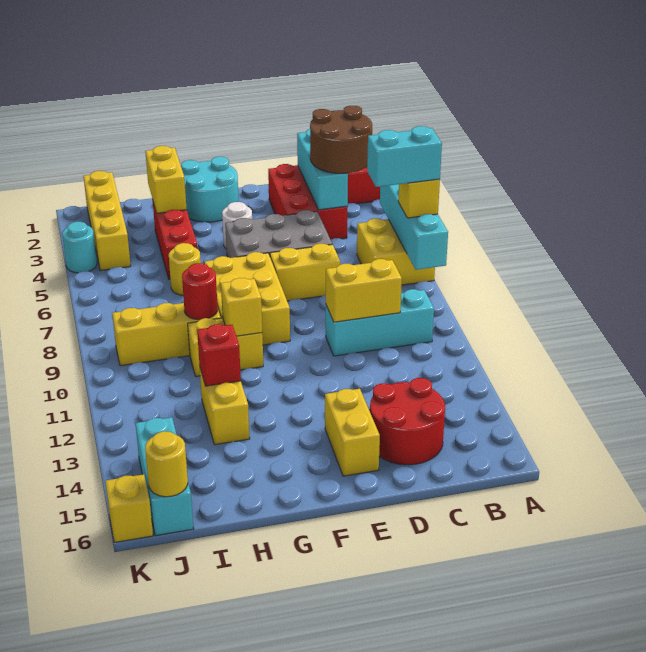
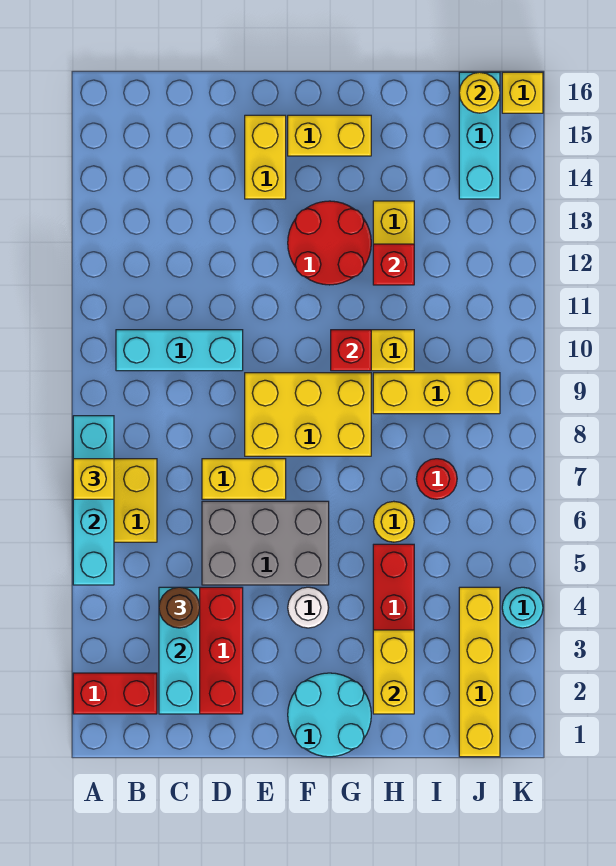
cyan 1x2 brick [367,126,442,187] -> none
brown 2x2 round brick [310,106,372,173] -> brown 1x1 round brick [159,587,200,628]
yellow 1x2 brick [326,259,402,322] -> yellow 1x2 brick moved to [288,115,371,156]
red 2x2 round brick [370,378,445,465] -> red 2x2 round brick moved to [288,201,371,285]
yellow 2x3 brick [205,252,290,345] -> yellow 2x3 brick turned to [245,373,371,456]
yellow 1x1 brick [221,278,262,336] -> red 1x1 brick [331,330,371,371]
red 1x1 round brick [182,263,218,320] -> red 1x1 round brick moved to [416,459,457,499]

